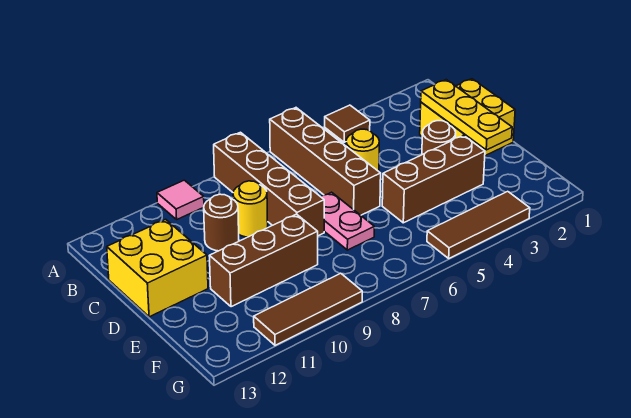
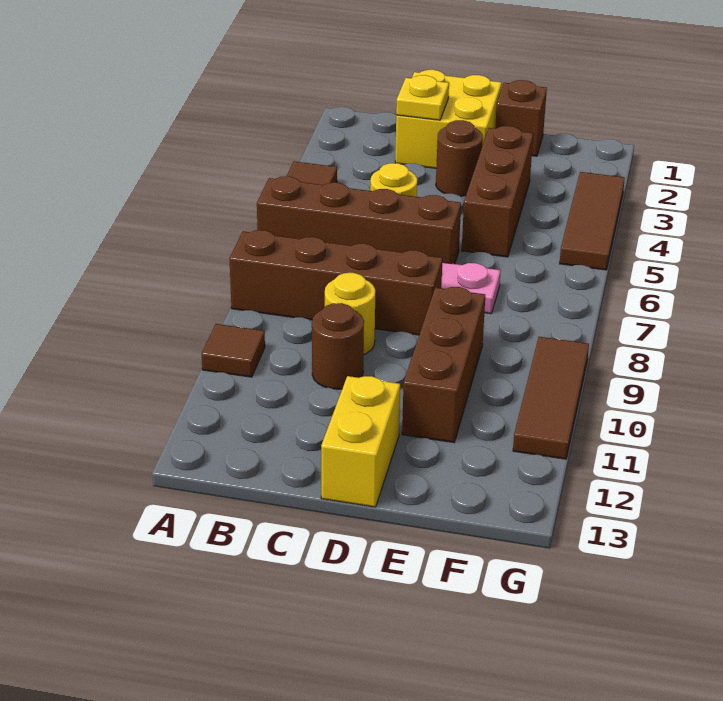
pink 1x1 tile [157,180,204,219] -> brown 1x1 tile [202,324,265,377]
yellow 1x3 plate [421,80,512,150] -> yellow 1x1 plate [396,75,449,120]
yellow 2x2 brick [107,219,208,317] -> yellow 1x2 brick [321,376,400,507]
none -> brown 1x1 brick [495,80,547,156]

